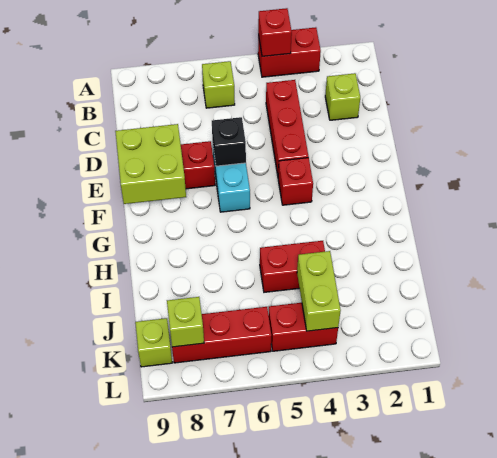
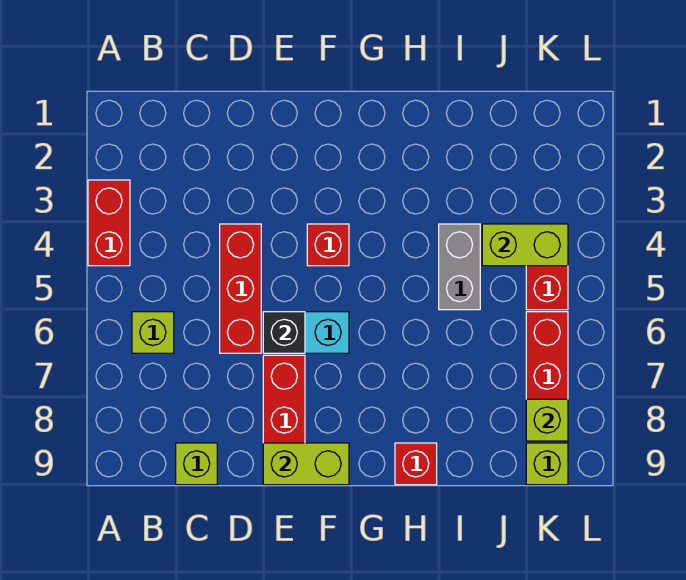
red 1x1 brick [258,8,292,56] -> red 1x1 brick moved to [395,443,437,485]
lime 1x1 brick [325,73,360,120] -> lime 1x1 brick moved to [176,443,217,485]
red 1x3 brick [266,80,309,175] -> red 1x3 brick turned to [220,224,261,353]
lime 2x2 brick [115,124,186,204] -> lime 1x2 brick [263,443,349,485]
red 1x2 brick [260,241,325,292] -> grey 1x2 brick [439,224,480,310]

